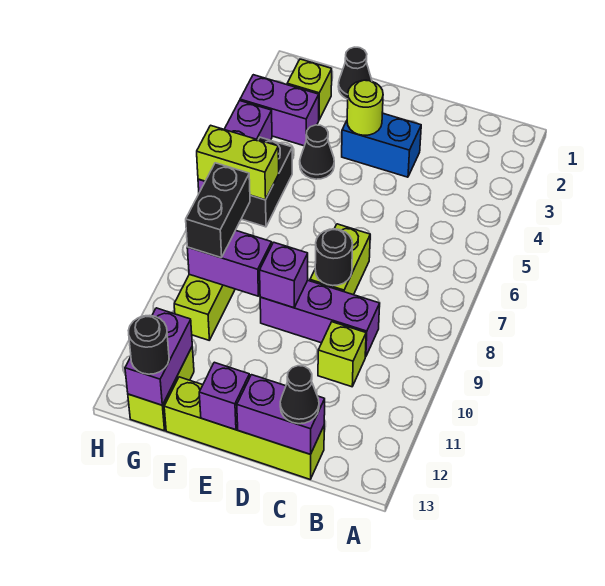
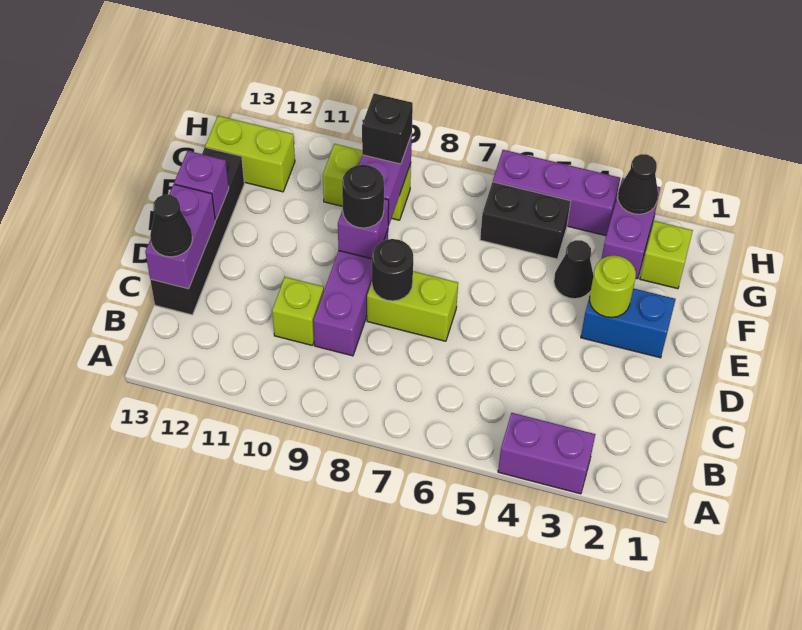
lime 1x4 brick [164,377,324,479] -> black 1x4 brick [150,147,244,315]
blue 1x2 brick [342,113,421,177] -> blue 1x2 brick turned to [581,288,676,358]
black 1x1 cone [338,47,372,99] -> black 1x1 cone moved to [618,154,658,214]
lime 1x2 brick [197,125,279,200] -> none
black 1x2 brick [186,163,250,258] -> black 1x1 brick [362,94,413,164]
purple 1x2 brick [125,308,192,405] -> purple 1x2 brick moved to [498,413,595,494]
black 1x1 round brick [128,315,169,374] -> black 1x1 round brick moved to [342,165,384,228]

